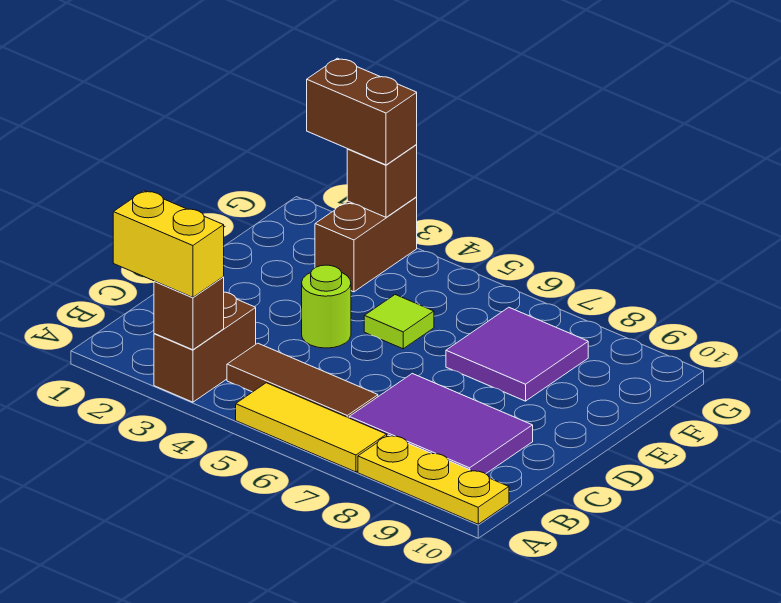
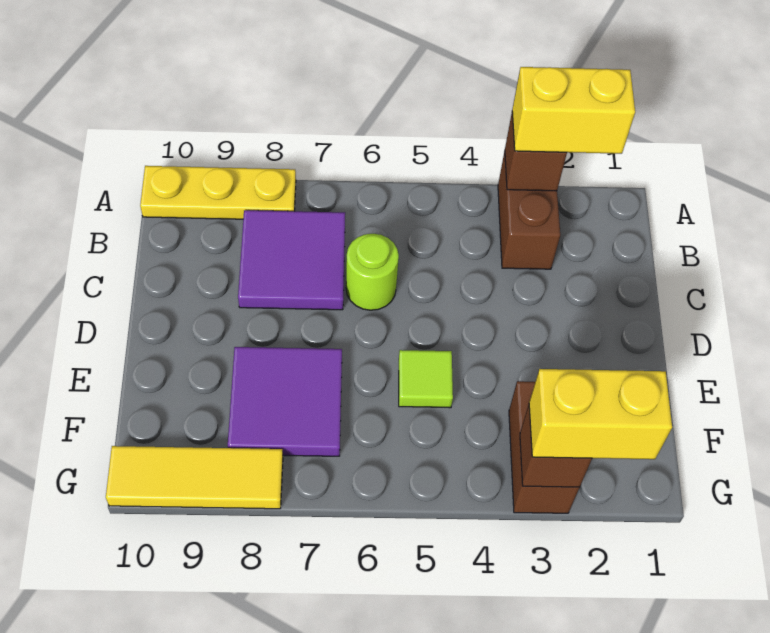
yellow 1x3 tile [236,383,387,472] -> yellow 1x3 tile moved to [106,446,283,509]
brown 1x3 tile [227,343,378,418] -> none
purple 2x3 tile [349,374,533,474] -> purple 2x2 tile [238,210,345,310]
lime 1x1 round brick [302,265,351,348] -> lime 1x1 round brick moved to [346,234,399,310]
brown 1x2 brick [307,58,417,165] -> yellow 1x2 brick [529,369,672,459]

